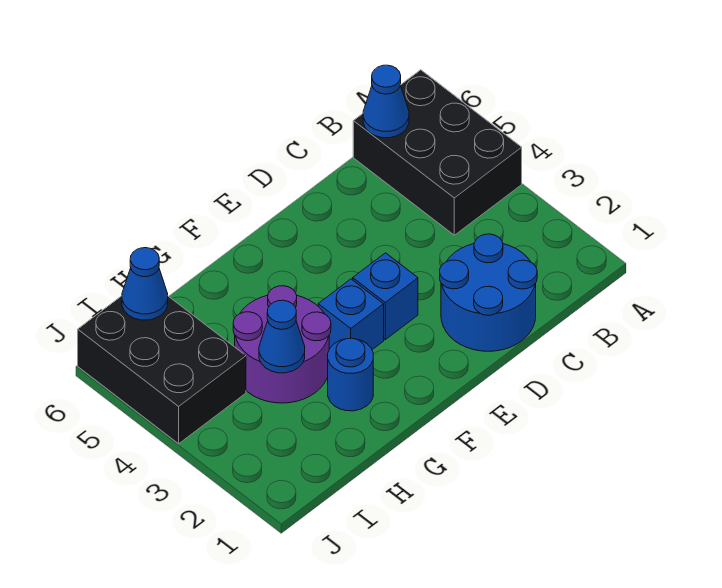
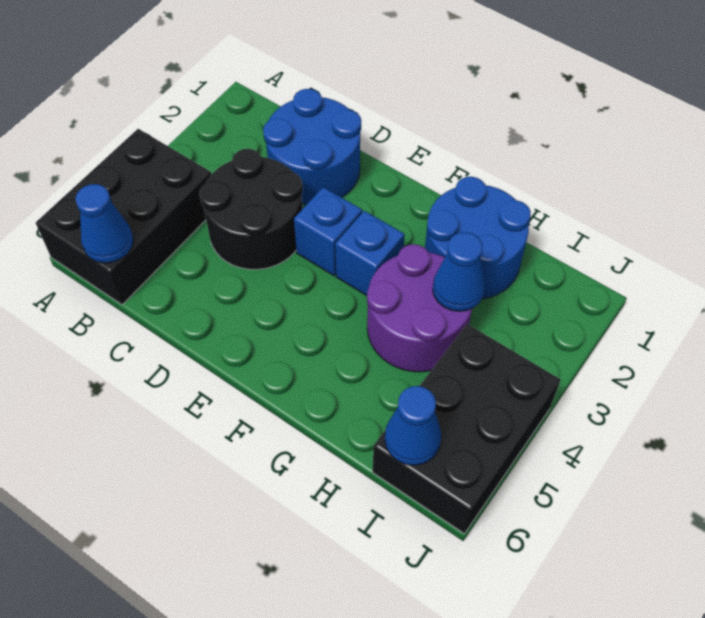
none -> black 2x2 round brick [199,149,303,269]
blue 1x1 round brick [328,338,373,411] -> blue 2x2 round brick [425,177,531,299]

